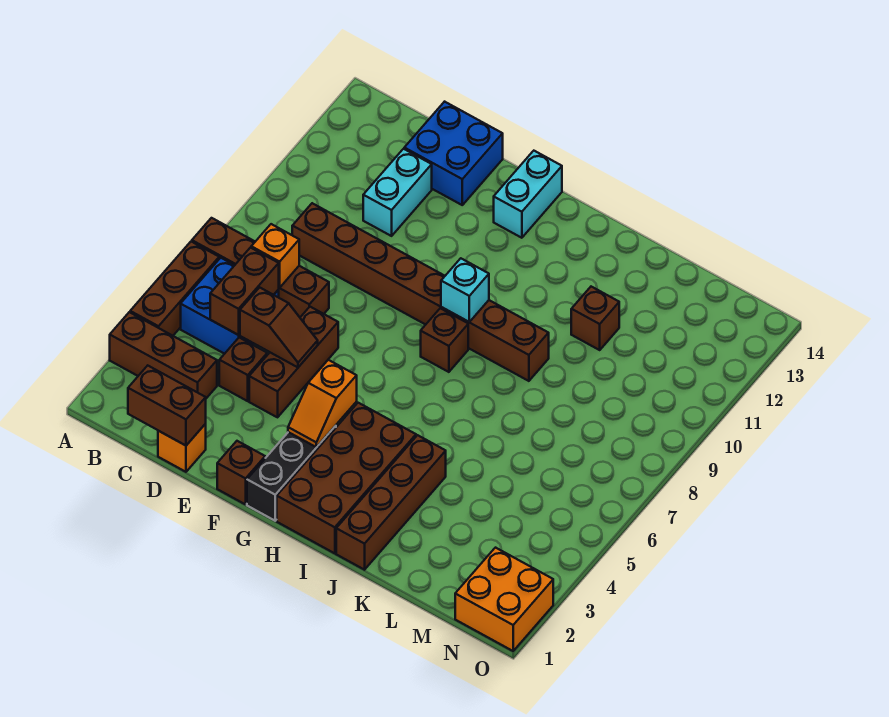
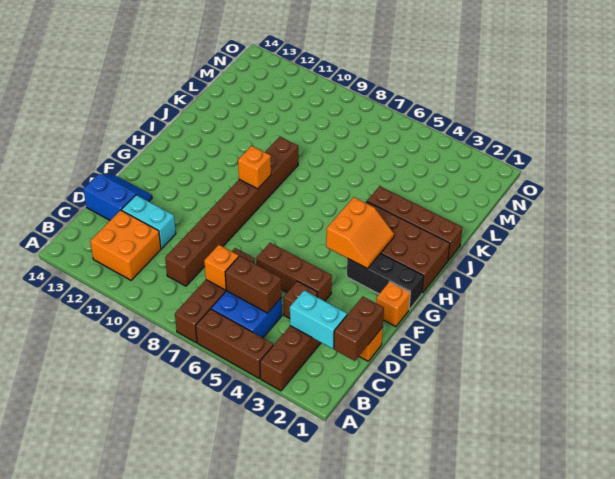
brown 1x2 slope [240,287,318,367] -> none
blue 2x2 brick [404,102,503,205] -> blue 2x2 slope [83,174,152,220]
brown 1x1 brick [217,441,265,504] -> orange 1x1 brick [376,282,410,327]
orange 1x2 slope [288,360,357,447] -> orange 2x2 slope [326,197,394,269]
cyan 1x2 brick [494,151,562,238] -> cyan 1x2 brick moved to [290,290,347,349]
brown 1x1 brick [421,308,468,372] -> none
cyan 1x1 brick [441,258,489,322] -> orange 1x1 brick [238,146,271,189]
brown 1x1 brick [571,287,619,350] -> none
orange 2x2 brick [455,548,553,651] -> orange 2x2 brick moved to [90,210,161,280]

